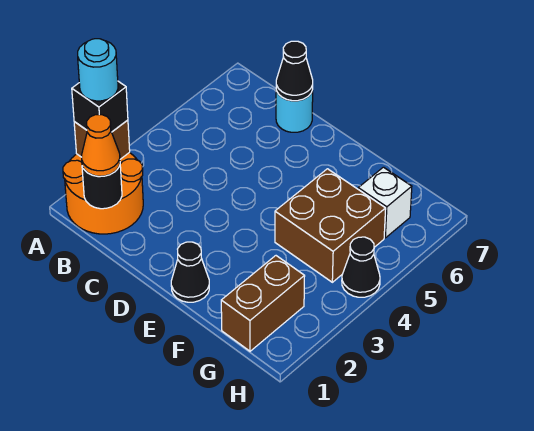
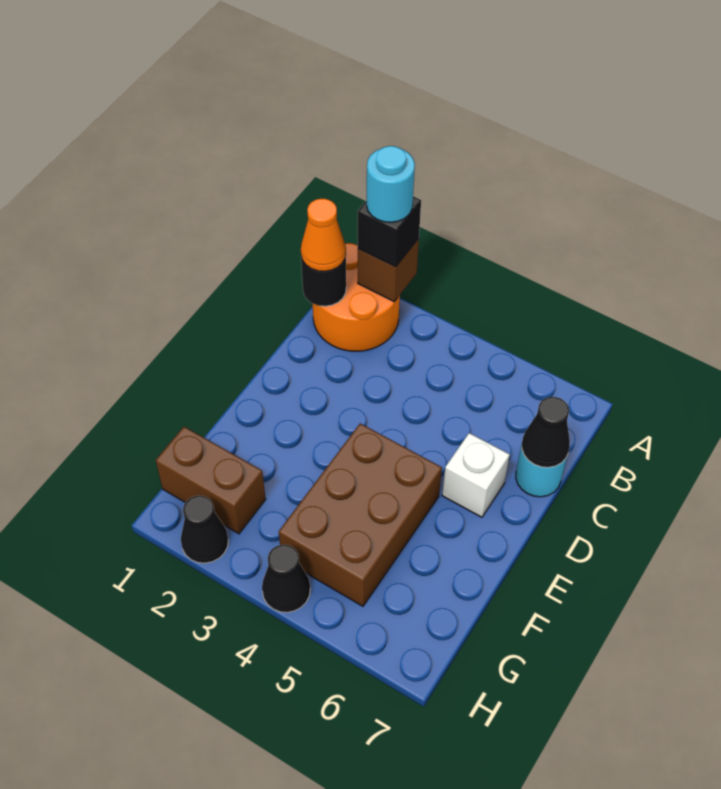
black 1x1 cone [171,242,209,302] -> black 1x1 cone moved to [181,496,228,563]
brown 2x2 brick [275,169,386,282] -> brown 2x3 brick [279,424,442,606]
white 1x1 brick [358,167,412,238] -> white 1x1 brick moved to [442,433,510,517]

